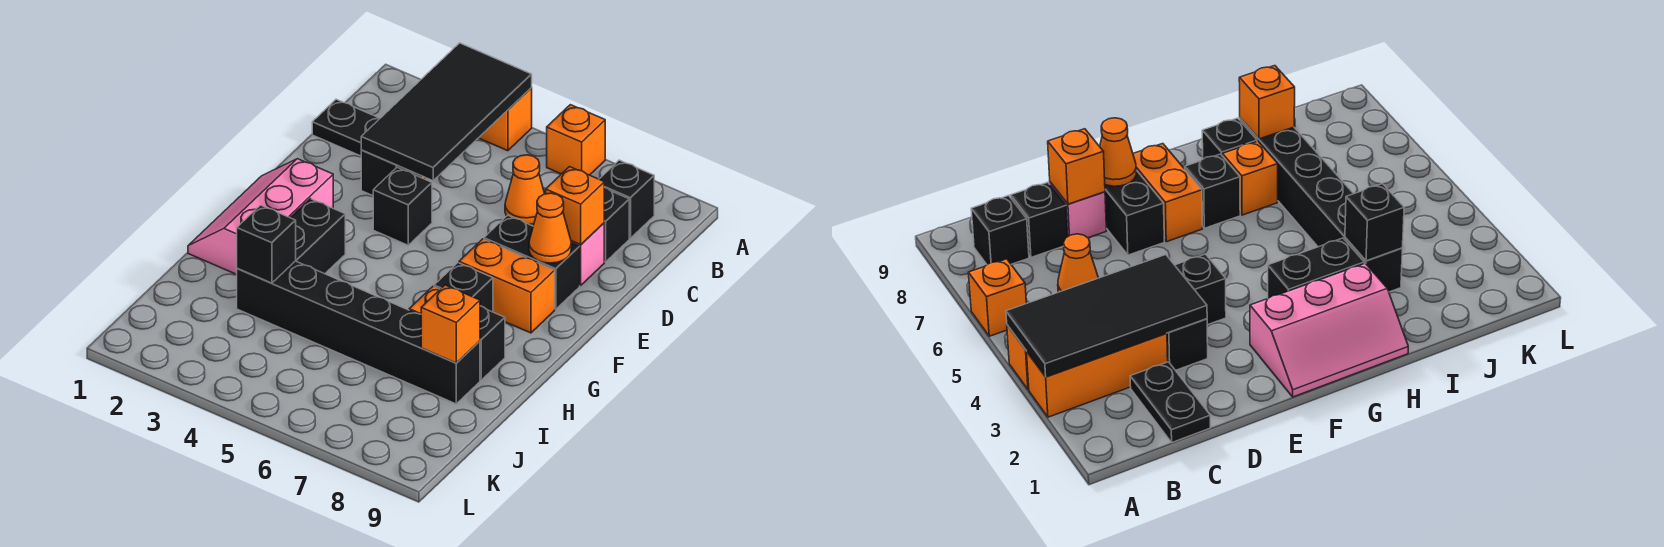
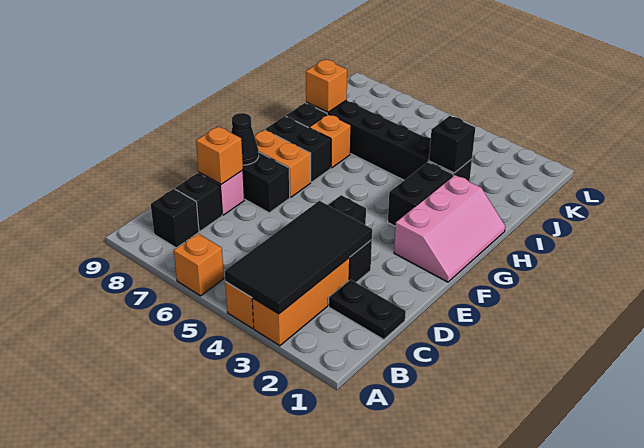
orange 1x1 cone [505,155,545,225] -> none
orange 1x1 cone [529,193,571,263] -> black 1x1 cone [231,113,259,165]
black 1x1 brick [434,263,493,312] -> black 1x2 brick [265,116,331,182]

